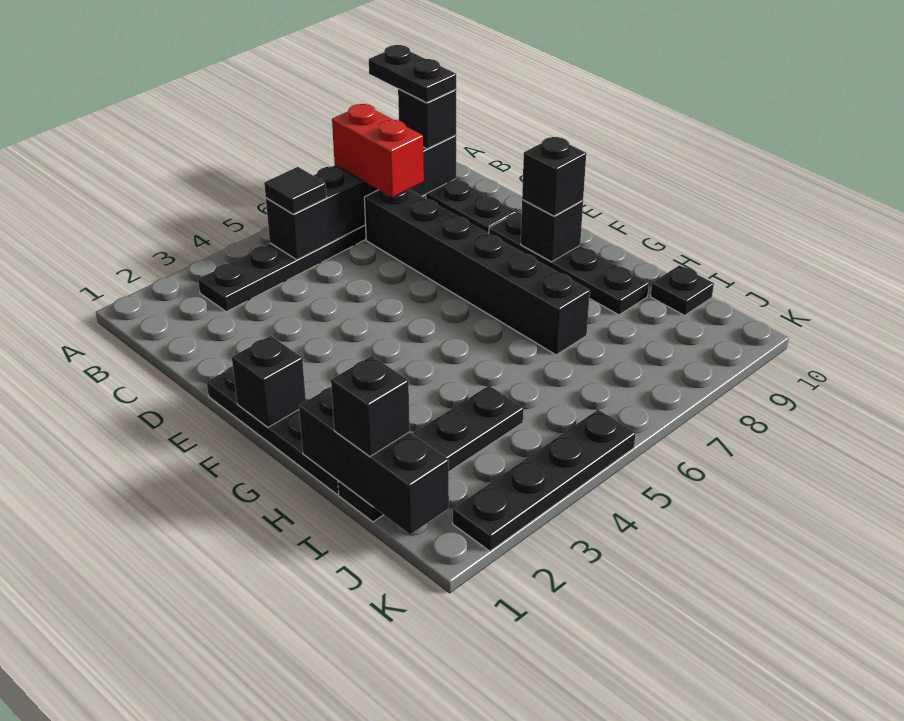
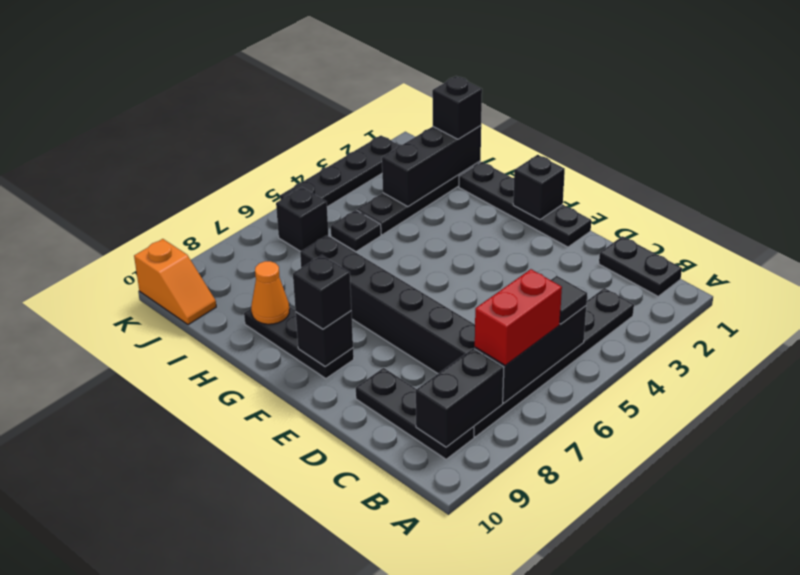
black 1x2 plate [369,45,456,103] -> black 1x2 plate moved to [599,236,682,296]
red 1x2 brick [332,104,424,197] -> red 1x2 brick turned to [475,269,562,365]
black 1x1 brick [398,89,456,149] -> black 1x1 brick moved to [276,187,329,251]
black 1x4 plate [489,212,649,315] -> black 1x3 plate [244,307,354,379]
black 1x3 brick [299,387,449,534] -> black 1x3 brick turned to [382,126,481,207]
none -> orange 1x1 cone [251,261,289,324]
black 1x1 plate [651,265,714,315] -> black 1x1 plate moved to [331,210,381,252]
none -> orange 1x2 slope [134,239,216,325]

